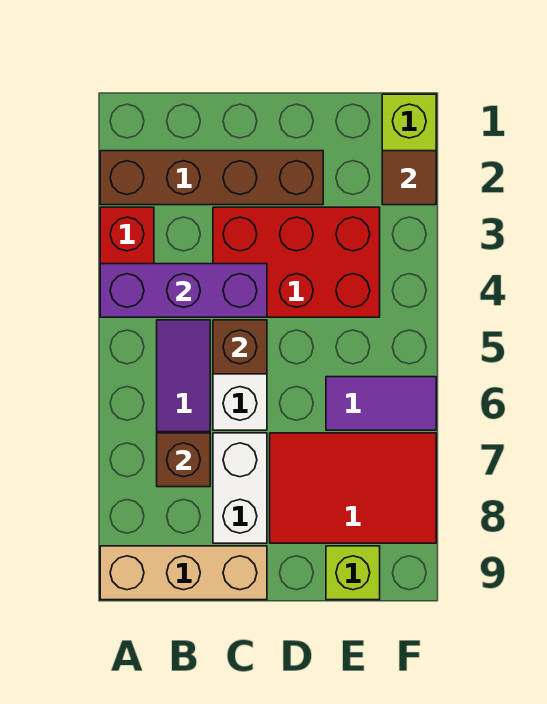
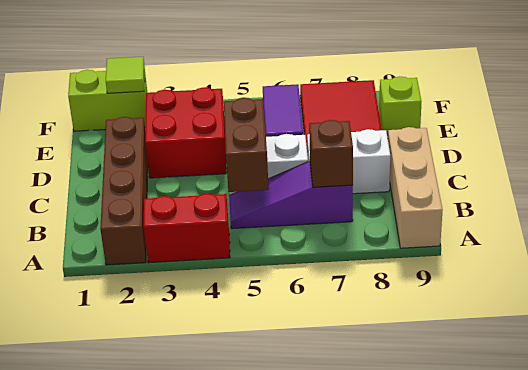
purple 1x3 brick [100,264,267,317] -> none
red 2x3 brick [213,207,380,317] -> red 2x2 brick [145,87,227,178]
brown 1x1 brick [213,320,267,374] -> brown 1x2 brick [224,98,269,192]
brown 1x1 tile [382,151,436,205] -> lime 1x1 tile [106,57,145,93]

